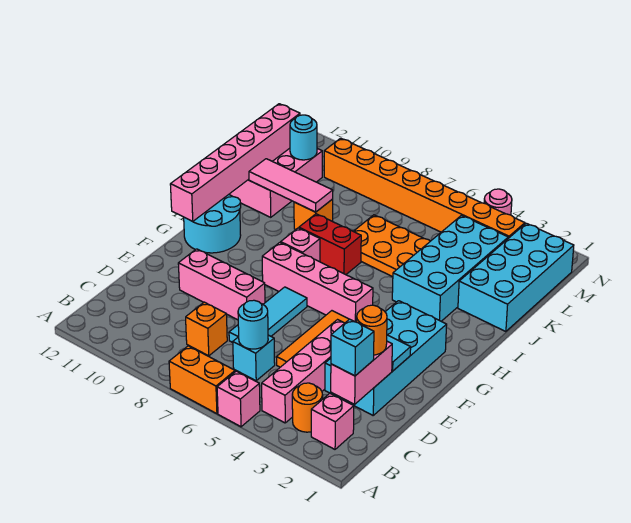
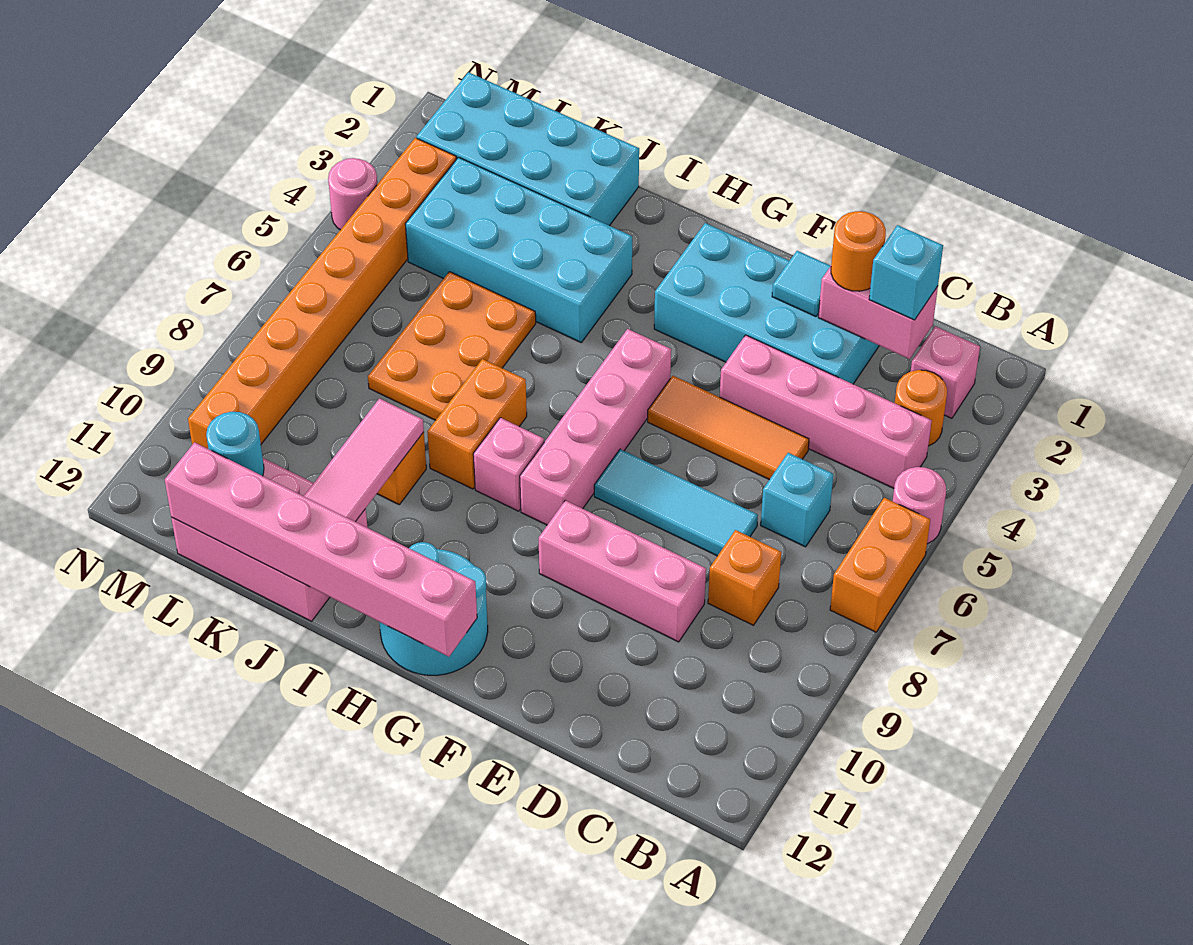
pink 1x1 brick [217,371,260,427] -> pink 1x1 round brick [893,467,946,544]
cyan 1x1 round brick [238,300,268,349] -> none
pink 1x3 brick [178,249,265,320] -> pink 1x3 brick turned to [539,500,706,642]
red 1x2 brick [299,214,361,275] -> orange 1x2 brick [427,359,527,489]

